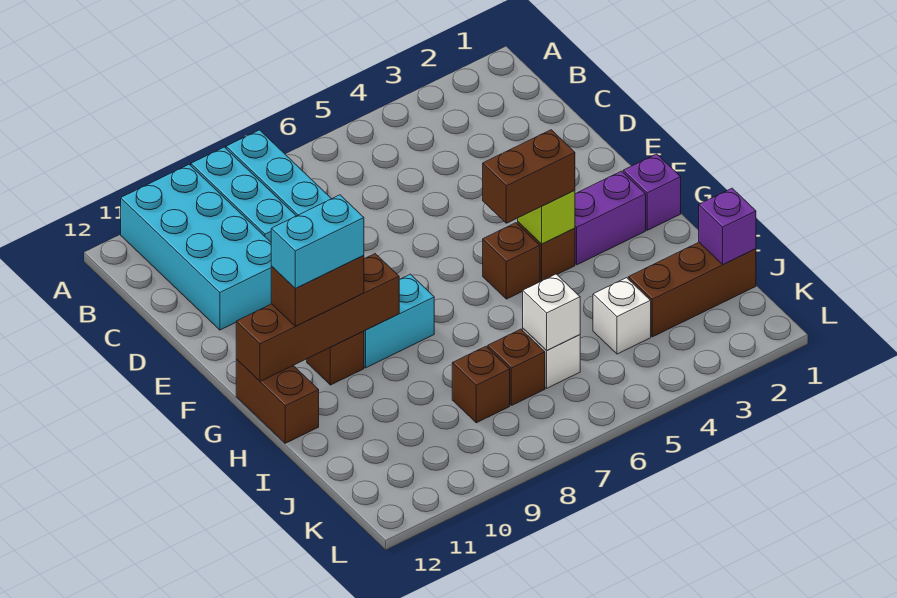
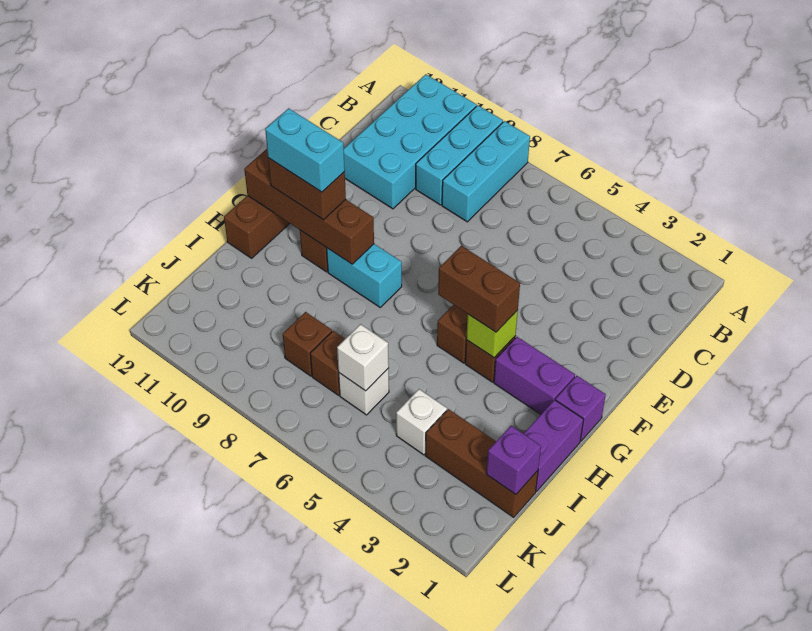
none -> purple 1x2 brick [524,400,584,491]

